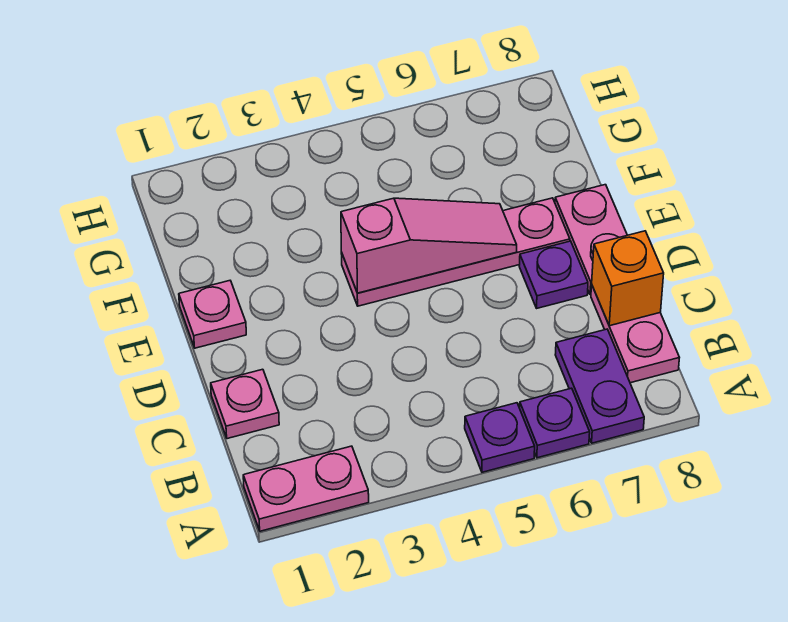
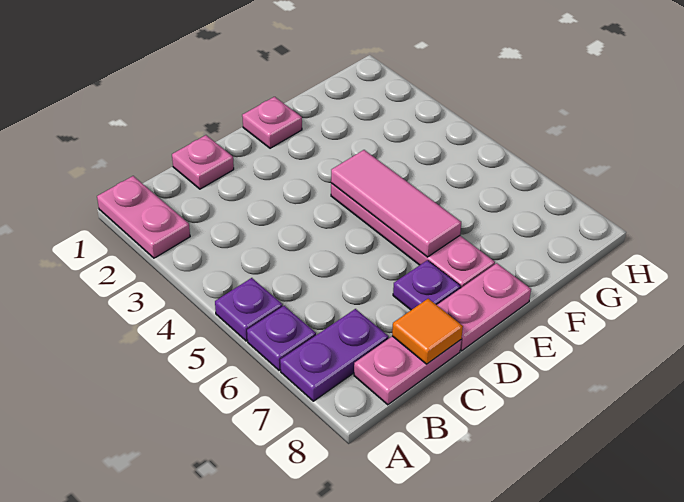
orange 1x1 brick [592,231,664,326] -> orange 1x1 tile [392,299,463,364]
pink 1x3 slope [341,198,517,293] -> pink 1x3 tile [331,150,461,257]

